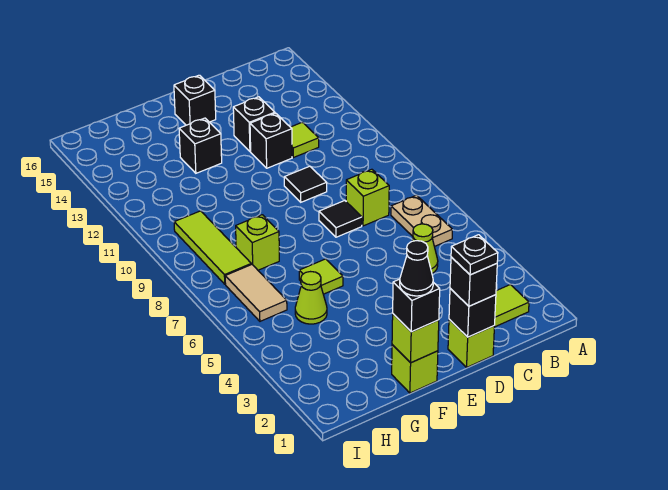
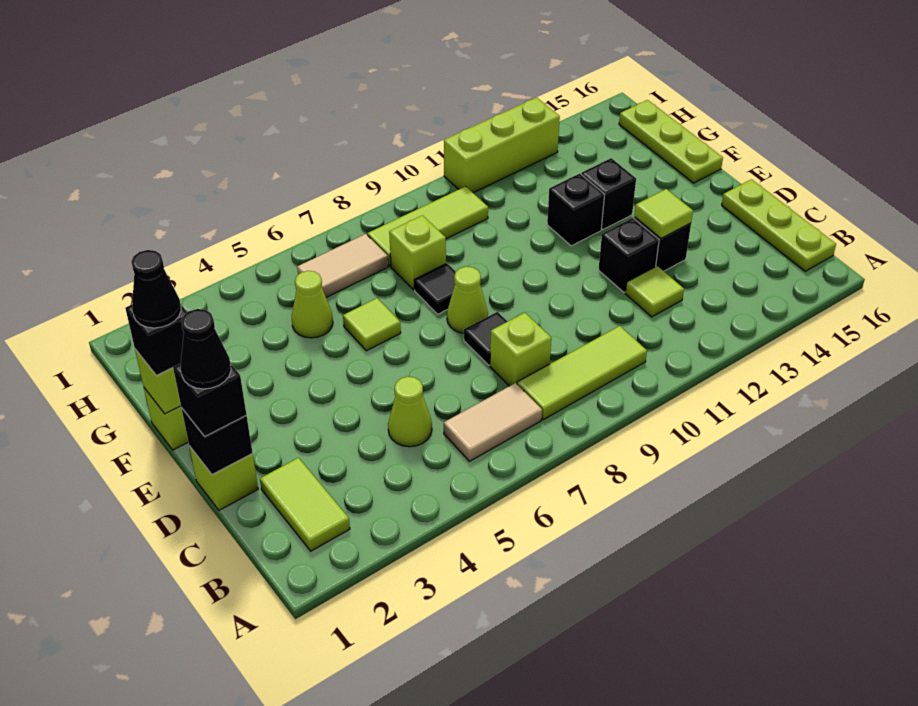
tan 1x2 plate [391,195,452,247] -> tan 1x2 tile [444,383,542,461]
none -> lime 1x3 tile [517,326,647,420]
none -> lime 1x3 plate [722,179,836,271]
black 1x1 plate [451,235,498,275] -> black 1x1 cone [181,309,231,389]
black 1x1 tile [284,166,327,202] -> black 1x1 tile moved to [414,263,456,314]
none -> lime 1x1 tile [634,189,693,238]
none -> lime 1x1 cone [447,267,488,333]
black 1x1 brick [174,75,216,125] -> black 1x1 brick moved to [547,174,605,246]
none -> lime 1x3 plate [619,100,723,183]
none -> lime 1x3 brick [444,98,560,193]

